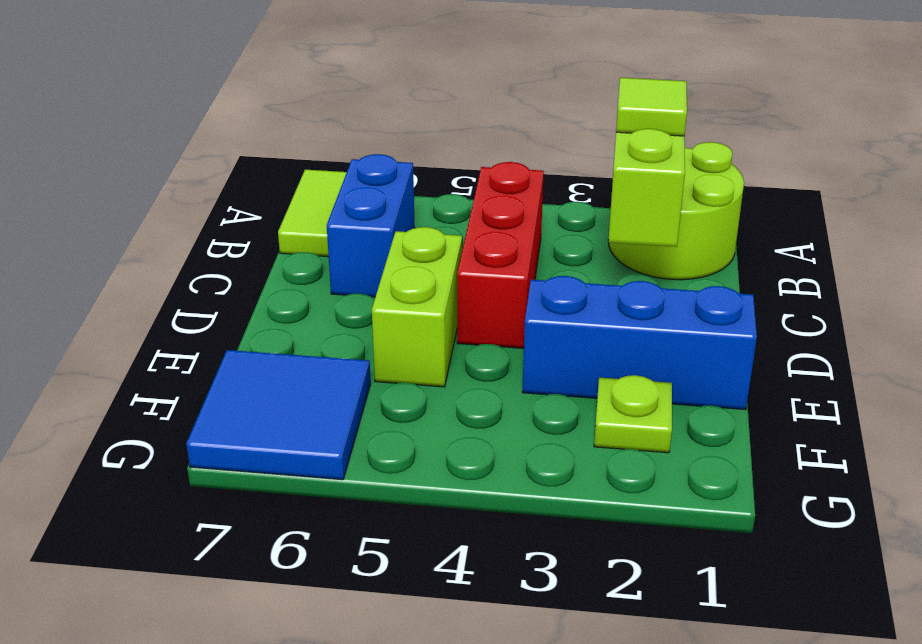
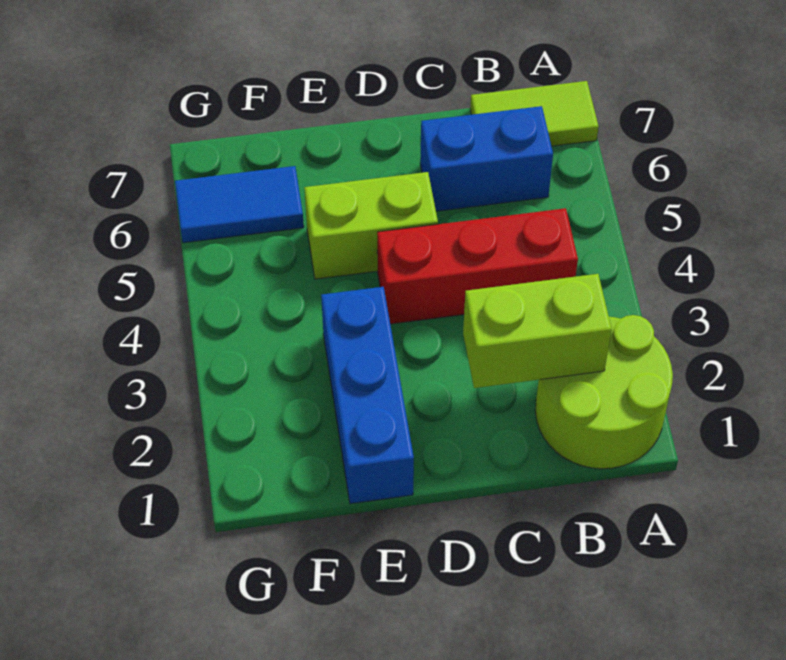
lime 1x1 tile [616,78,687,136] -> none
lime 1x1 plate [594,375,672,453] -> none
blue 2x2 tile [186,350,371,480] -> blue 1x2 tile [175,166,304,243]

